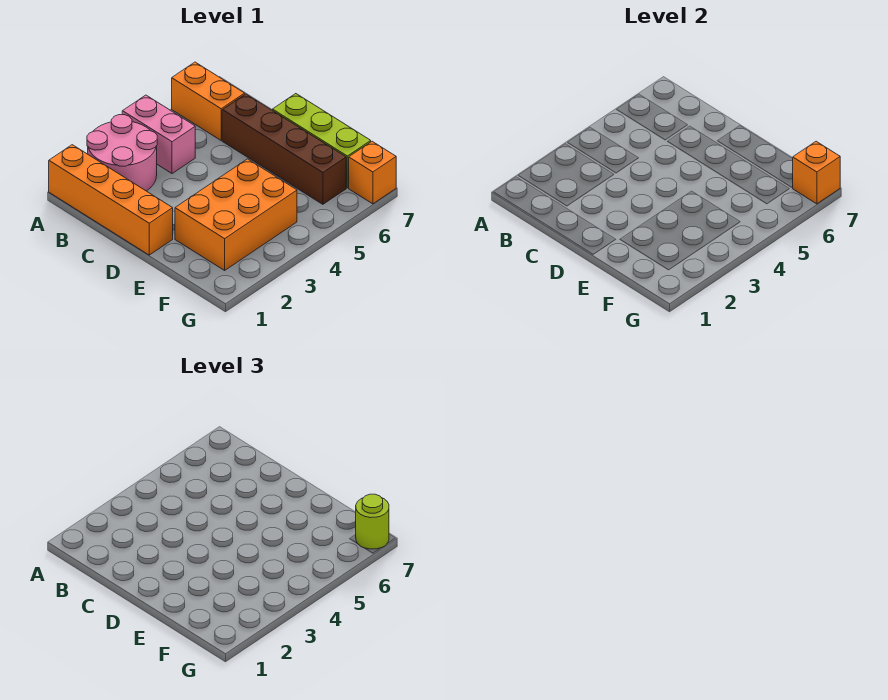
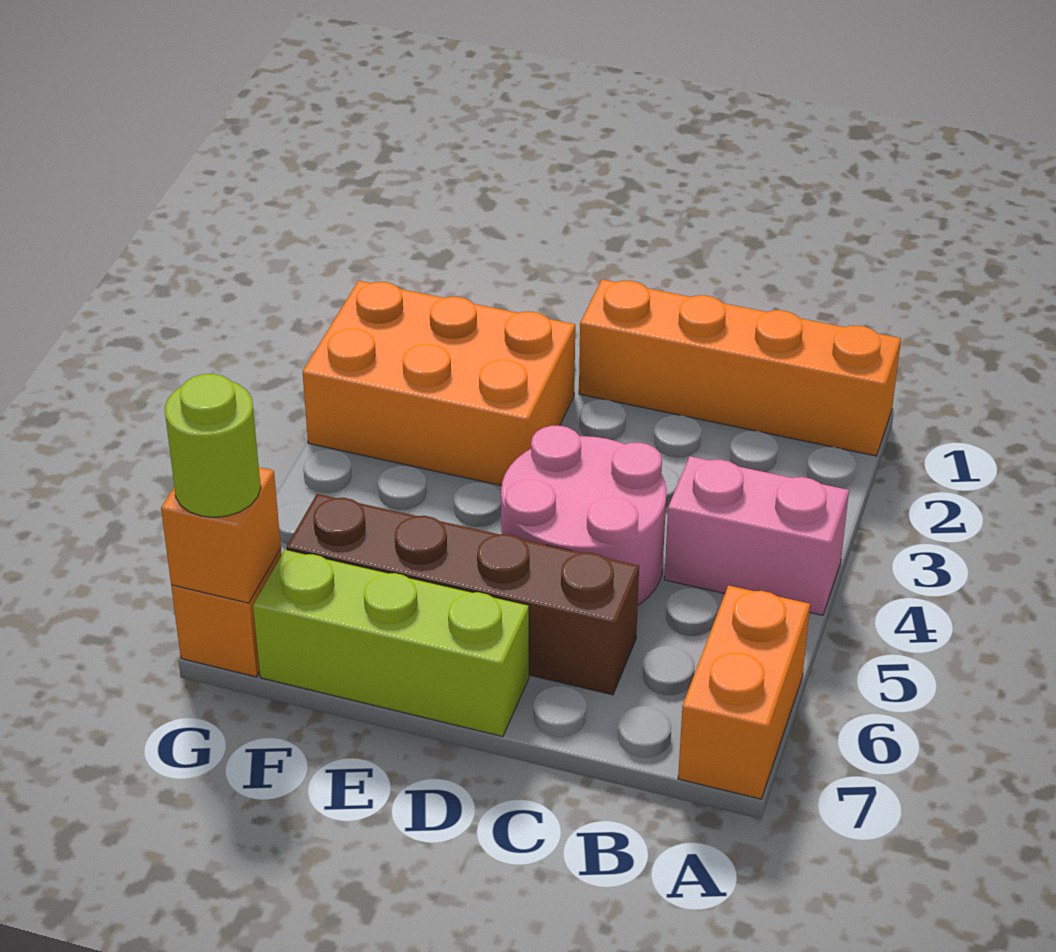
pink 2x2 round brick [87,115,157,191] -> pink 2x2 round brick moved to [501,426,667,605]
orange 1x2 brick [172,62,245,140] -> orange 1x2 brick turned to [678,585,810,799]
orange 2x3 brick [175,159,297,270] -> orange 2x3 brick turned to [303,281,575,486]

